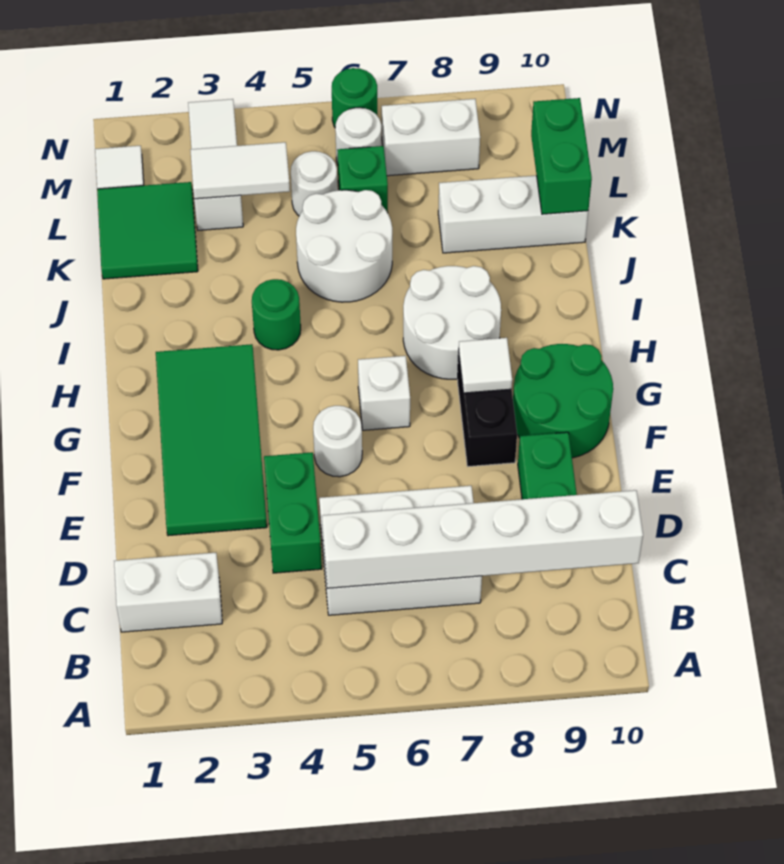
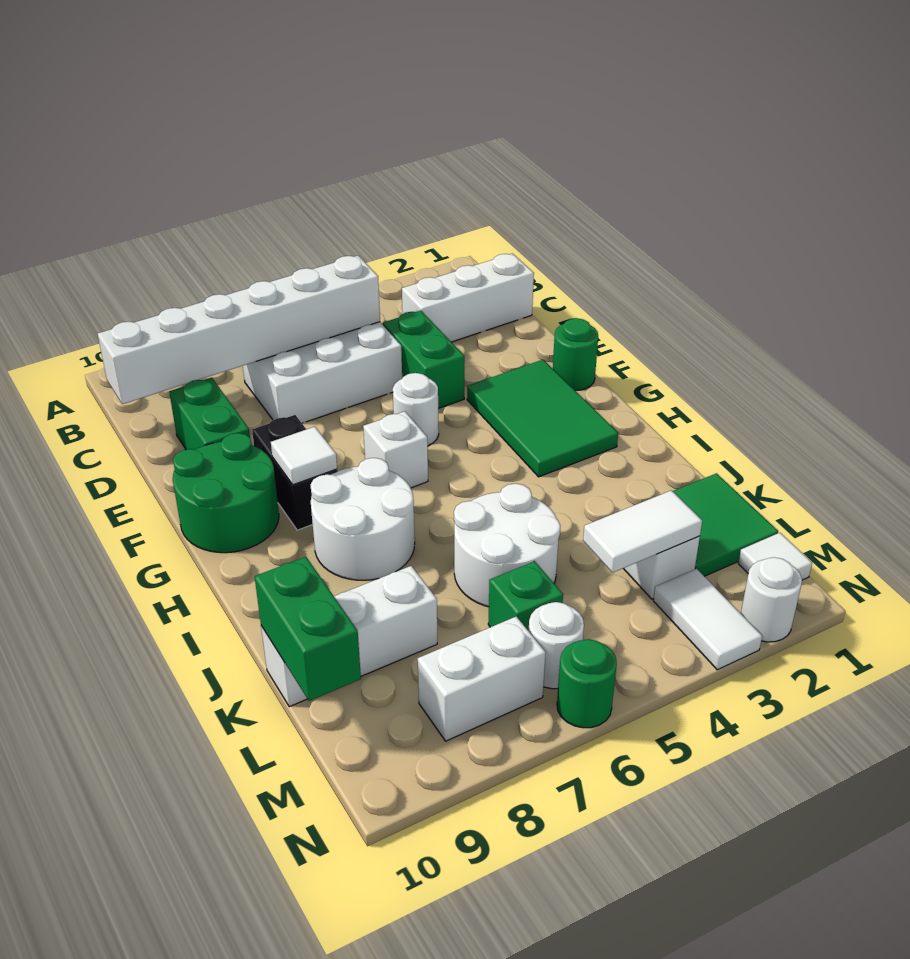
white 1x2 brick [114,553,222,632] -> white 1x3 brick [402,254,534,342]
green 2x4 tile [156,344,267,536] -> green 2x3 tile [467,360,618,477]
green 1x1 round brick [252,279,301,350] -> green 1x1 round brick moved to [553,318,598,390]
white 1x1 round brick [291,151,338,216] -> white 1x1 round brick moved to [741,557,802,642]

